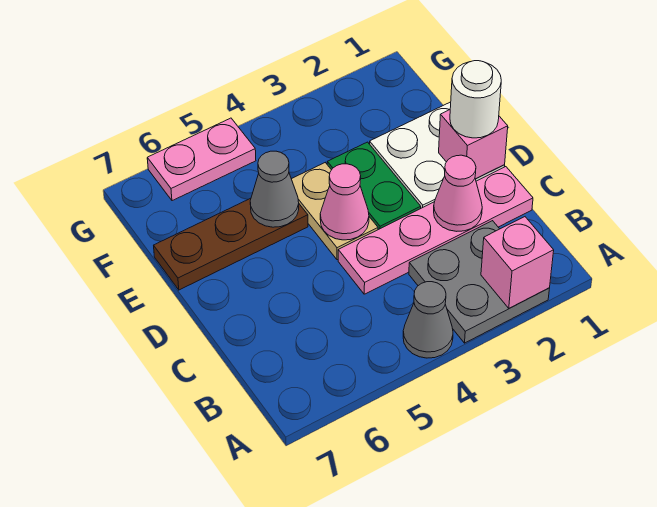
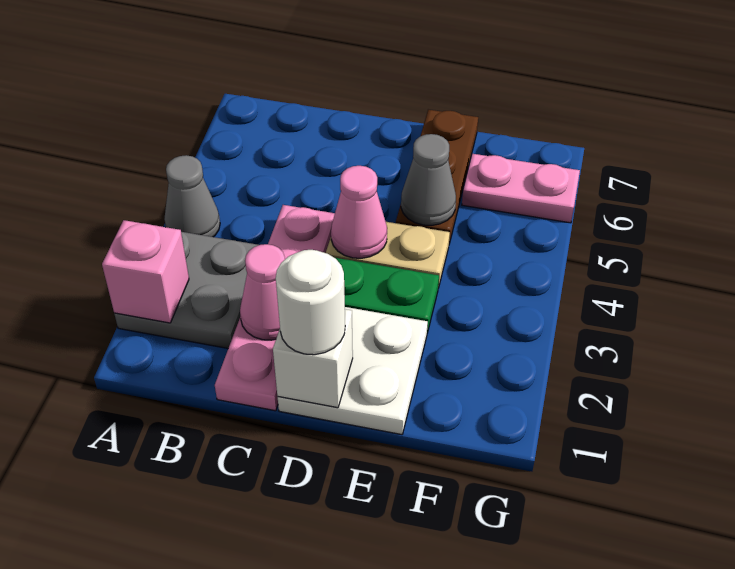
pink 1x1 brick [439,110,508,179] -> white 1x1 brick [273,309,353,408]
pink 1x2 plate [147,118,256,201] -> pink 1x2 plate turned to [462,154,580,223]

